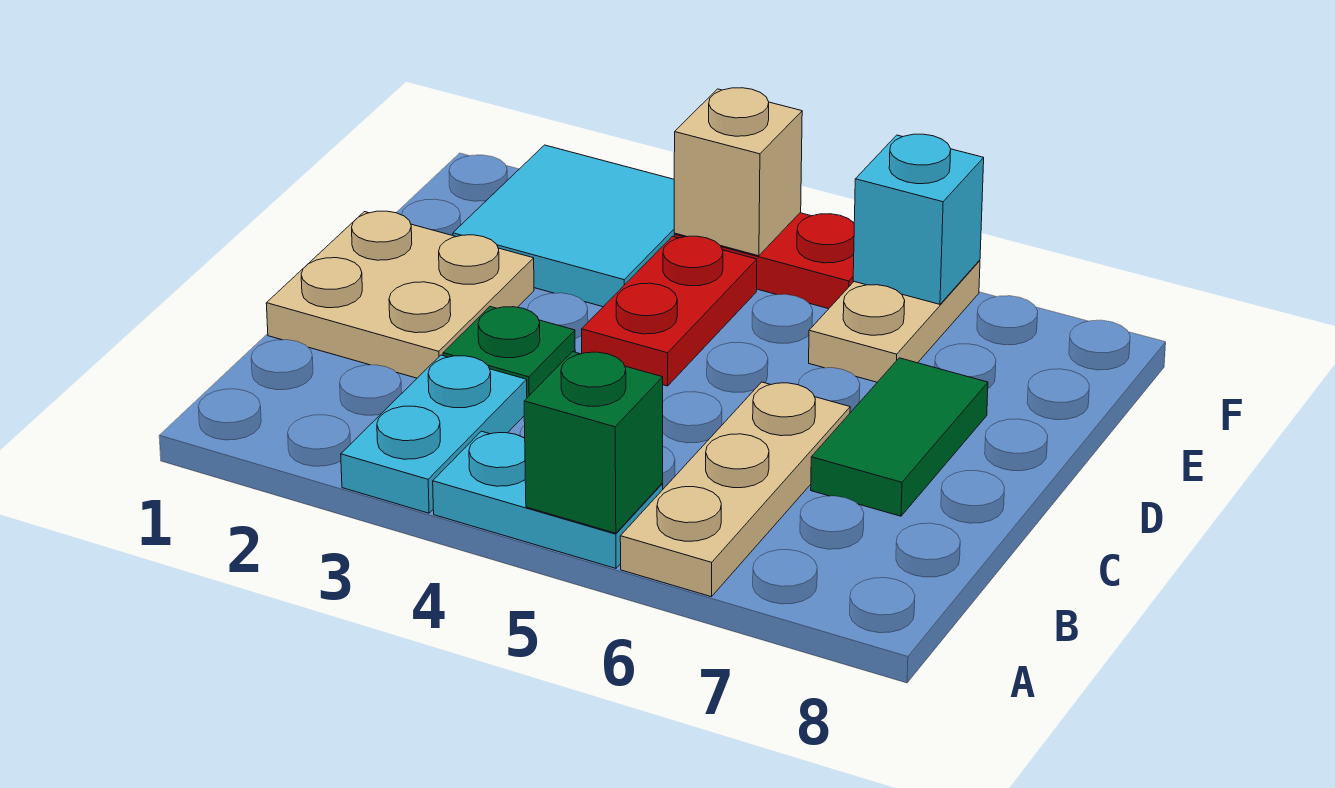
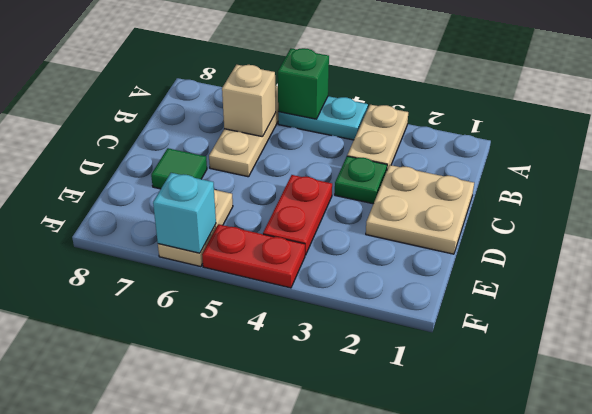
cyan 1x2 plate [341,355,527,513] -> tan 1x2 plate [347,105,408,169]
green 1x2 tile [811,358,988,516] -> green 1x1 tile [151,148,207,189]
cyan 2x2 tile [453,145,675,307] -> none
tan 1x1 brick [674,88,802,256] -> tan 1x1 brick moved to [222,65,276,137]

